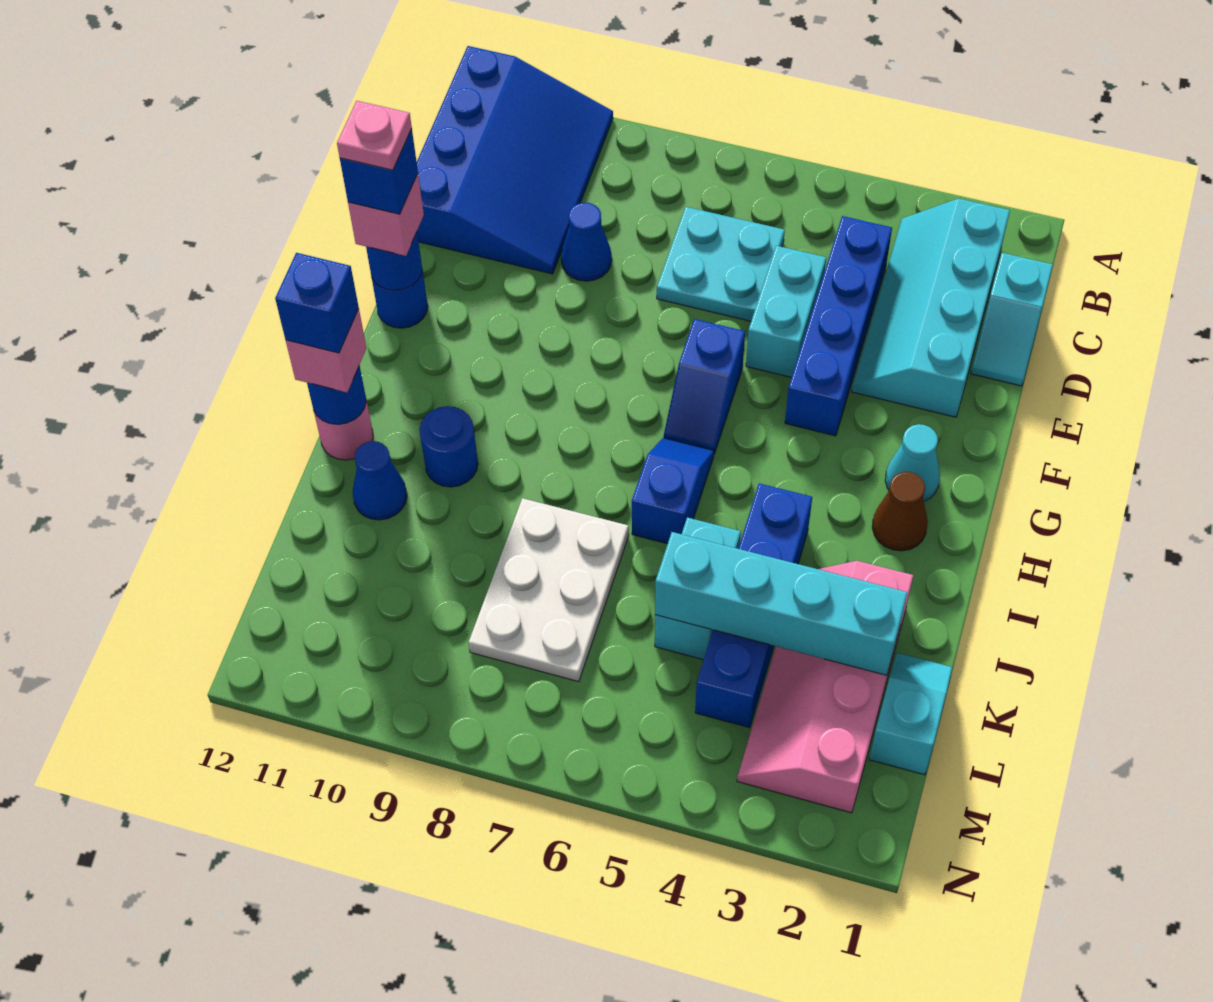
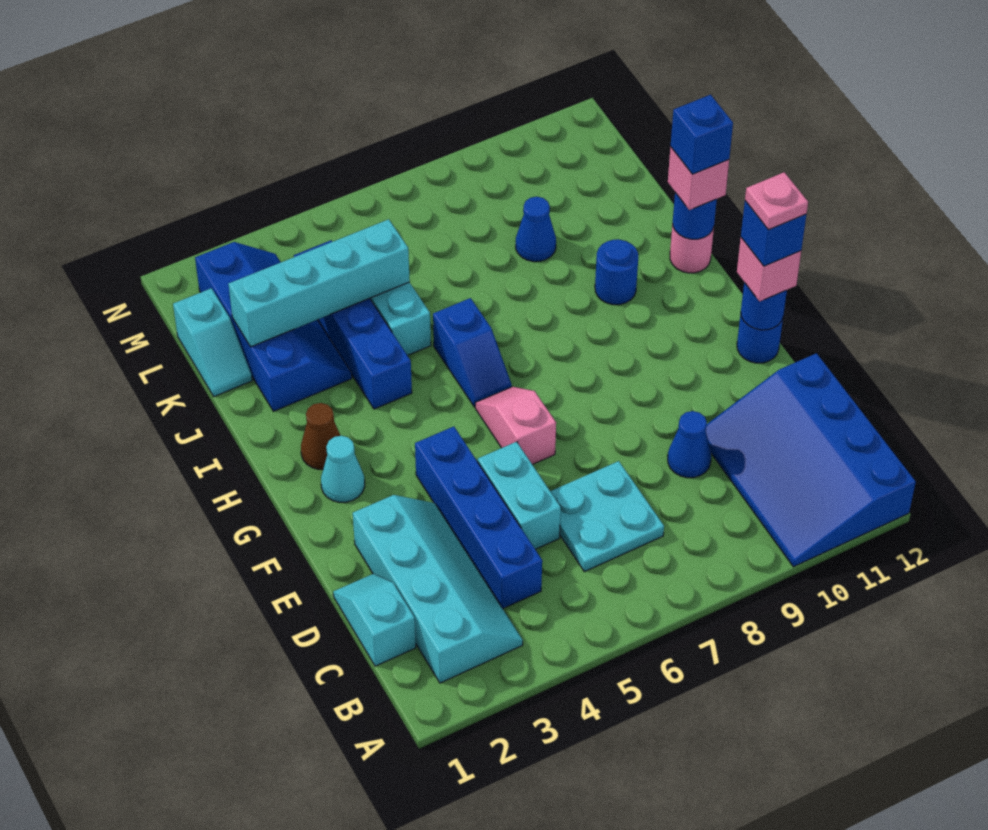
blue 1x2 slope [664,319,745,454] -> pink 1x2 slope [475,387,556,465]
pink 2x4 slope [737,561,913,813] -> blue 2x4 slope [195,242,352,411]
white 2x3 plate [469,498,629,682] -> none
blue 1x1 cone [352,441,407,520] -> blue 1x1 cone moved to [516,197,556,262]

